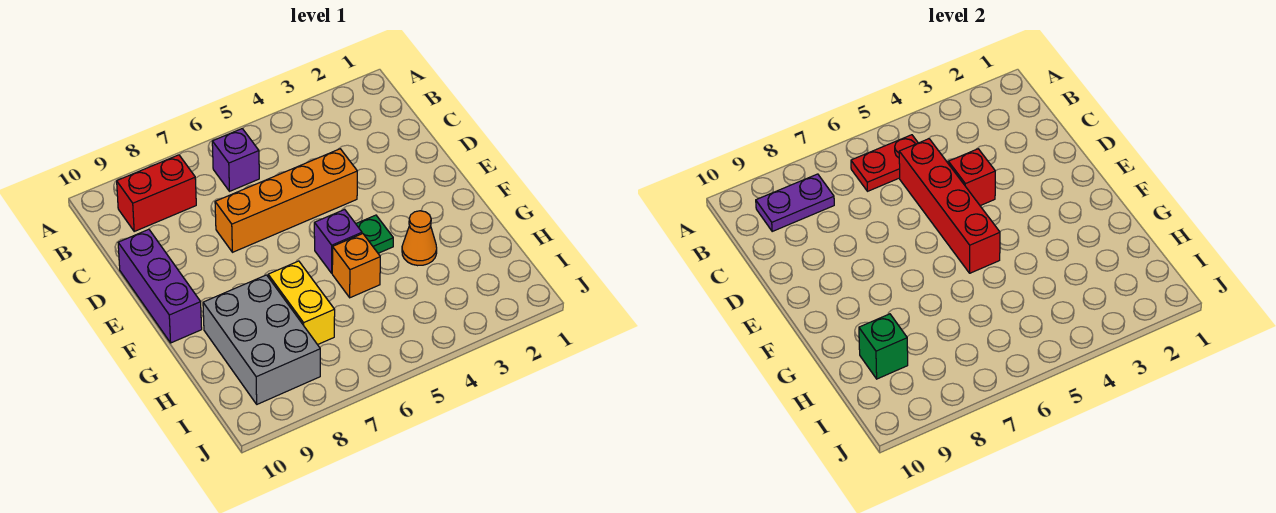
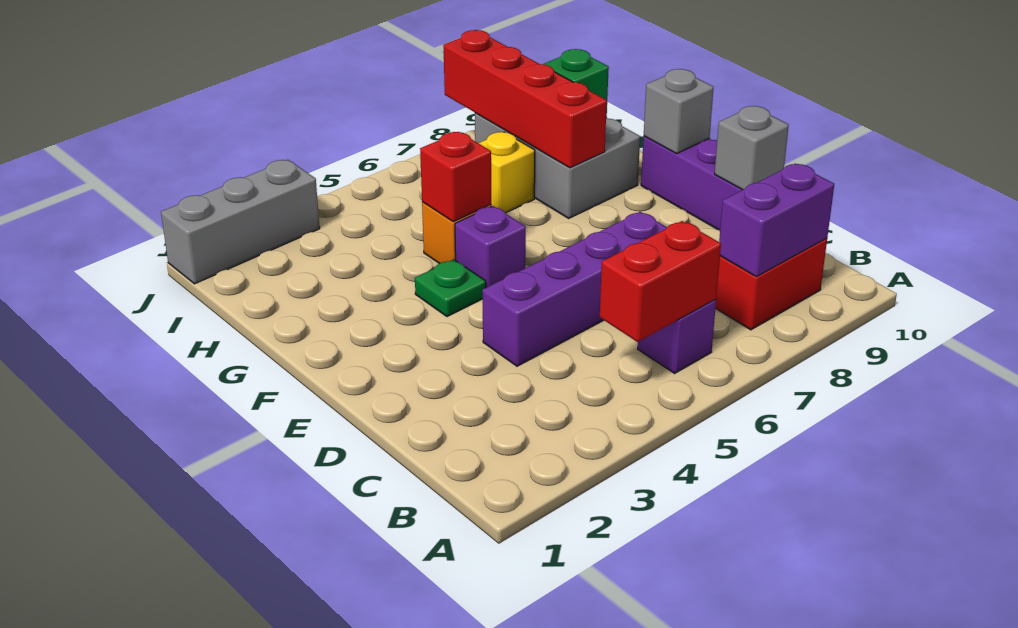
red 1x2 plate [851,135,918,191] -> red 1x2 brick [600,221,721,342]
purple 1x2 plate [756,174,834,231] -> purple 1x2 brick [719,164,834,277]
red 1x4 brick [899,139,1000,273] -> red 1x4 brick moved to [443,30,607,168]
orange 1x4 brick [215,149,357,252] -> purple 1x4 brick [482,212,667,366]
red 1x1 brick [948,149,995,206] -> red 1x1 brick moved to [420,132,491,222]
none -> grey 1x1 brick [715,106,789,190]
none -> grey 1x1 brick [644,69,714,153]
orange 1x1 cone [402,211,437,266] -> none
yellow 1x2 brick [268,261,335,345] -> yellow 1x1 brick [479,132,535,213]
none -> grey 1x3 brick [161,160,320,284]

